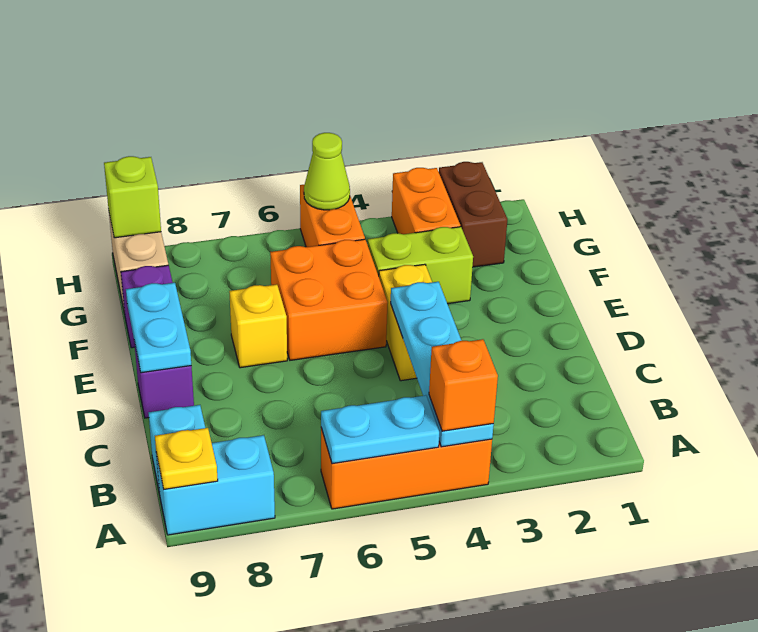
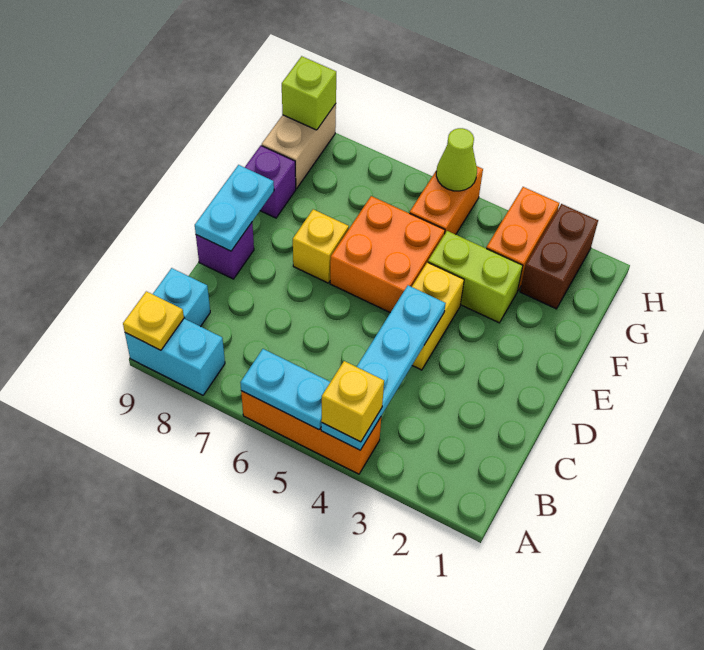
orange 1x1 brick [429,339,498,431] -> yellow 1x1 brick [321,361,384,442]

